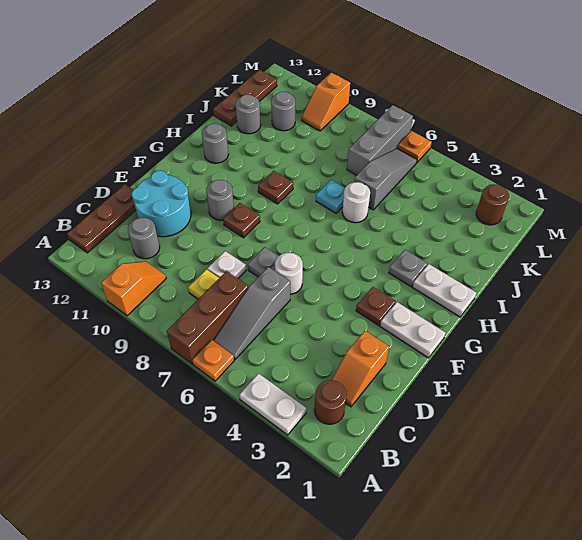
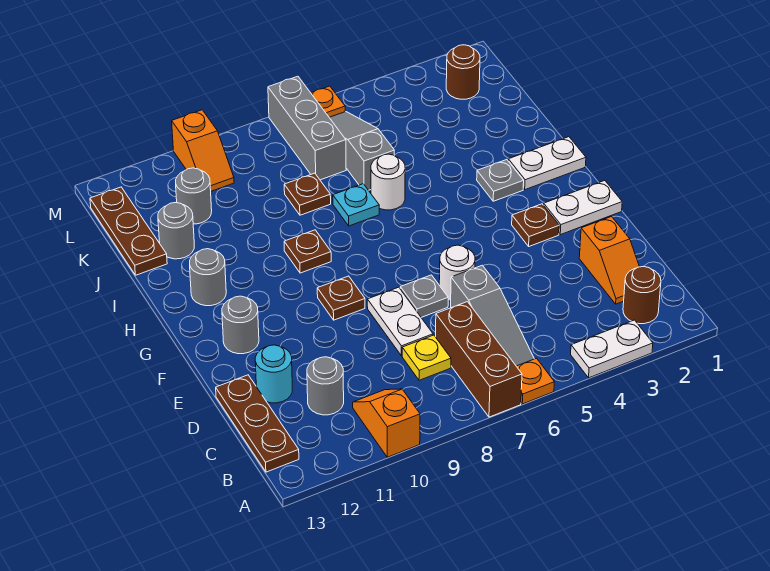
white 1x1 plate [207,251,246,278] -> white 1x2 plate [367,287,433,356]
cyan 2x2 round brick [132,170,191,237] -> cyan 1x1 round brick [255,345,292,403]
grey 1x1 round brick [206,180,234,220] -> grey 1x1 round brick moved to [222,296,259,354]
none -> brown 1x1 plate [284,173,331,215]

